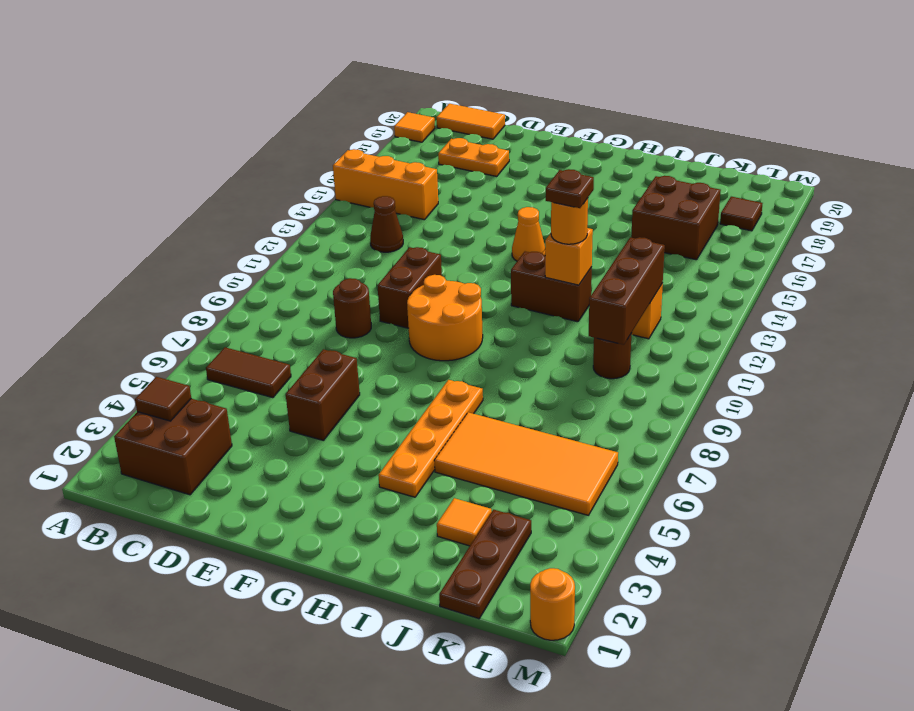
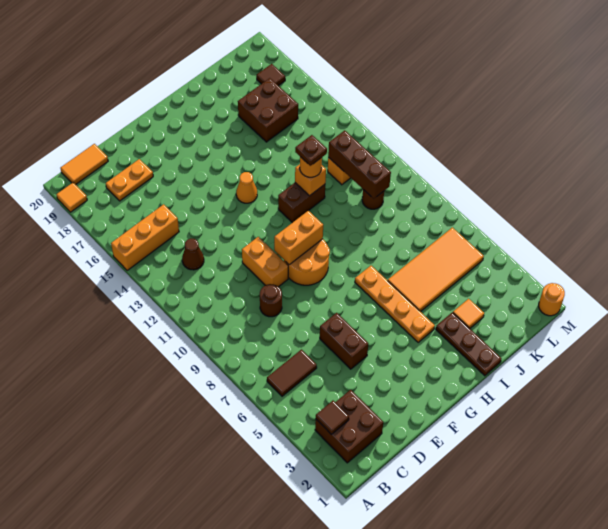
brown 1x2 brick [377,247,442,328] -> orange 1x2 brick [242,237,288,287]
none -> orange 1x2 brick [274,211,323,264]
brown 1x3 plate [439,510,531,619] -> brown 1x3 plate moved to [436,312,501,376]

